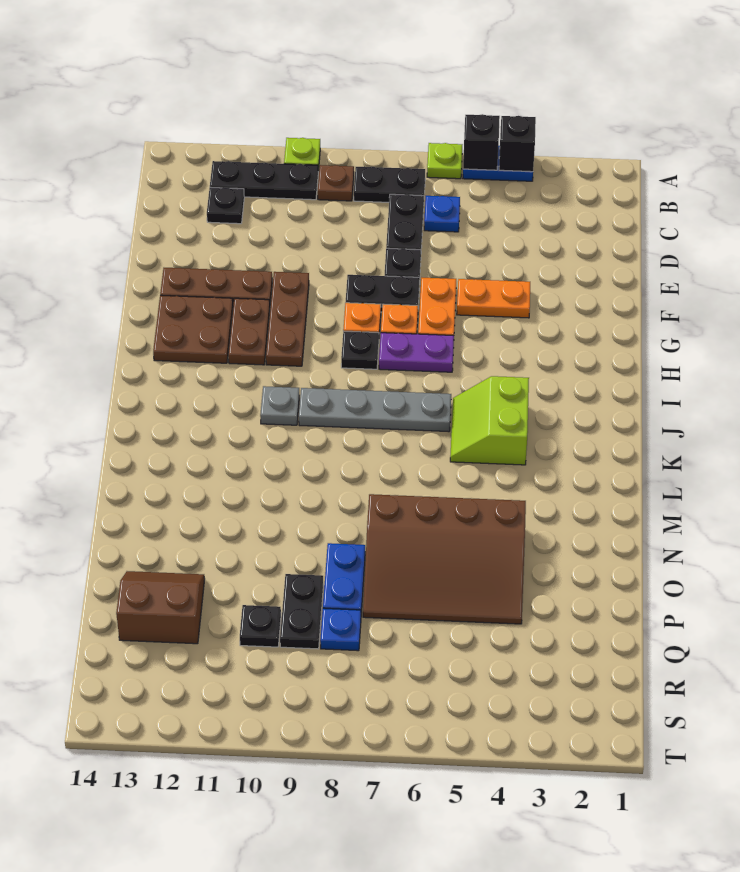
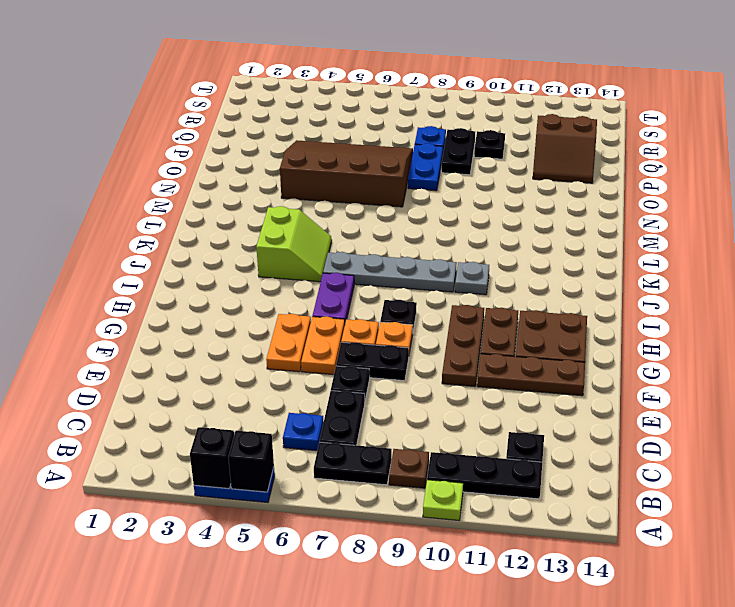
lime 1x1 plate [427,143,462,179] -> none
orange 1x2 plate [457,279,530,318] -> orange 1x2 plate turned to [266,314,311,372]
purple 1x2 plate [379,333,454,372] -> purple 1x2 plate turned to [313,273,354,322]

